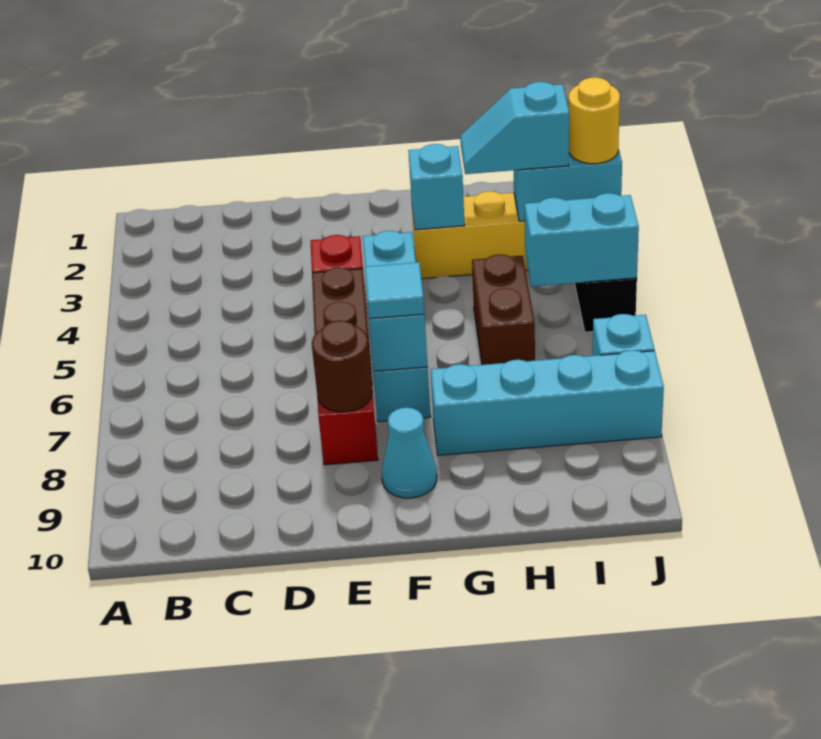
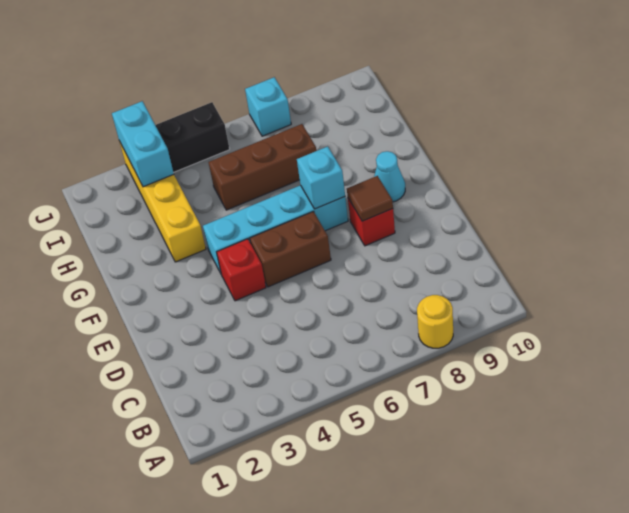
brown 1x1 round brick [312,321,372,412] -> brown 1x1 tile [347,176,393,221]
cyan 1x1 tile [365,262,424,319] -> none
cyan 1x1 brick [408,144,465,230] -> none
cyan 1x4 brick [431,350,664,455] -> none
cyan 1x2 slope [460,82,569,174] -> none
brown 1x2 brick [472,254,535,365] -> brown 1x3 brick [208,124,316,210]
cyan 1x2 brick [525,193,639,287] -> none
yellow 1x1 round brick [568,77,620,164] -> yellow 1x1 round brick moved to [417,295,453,348]

